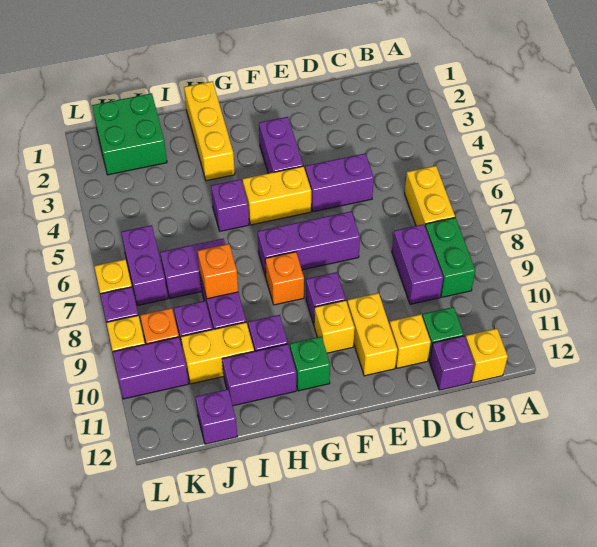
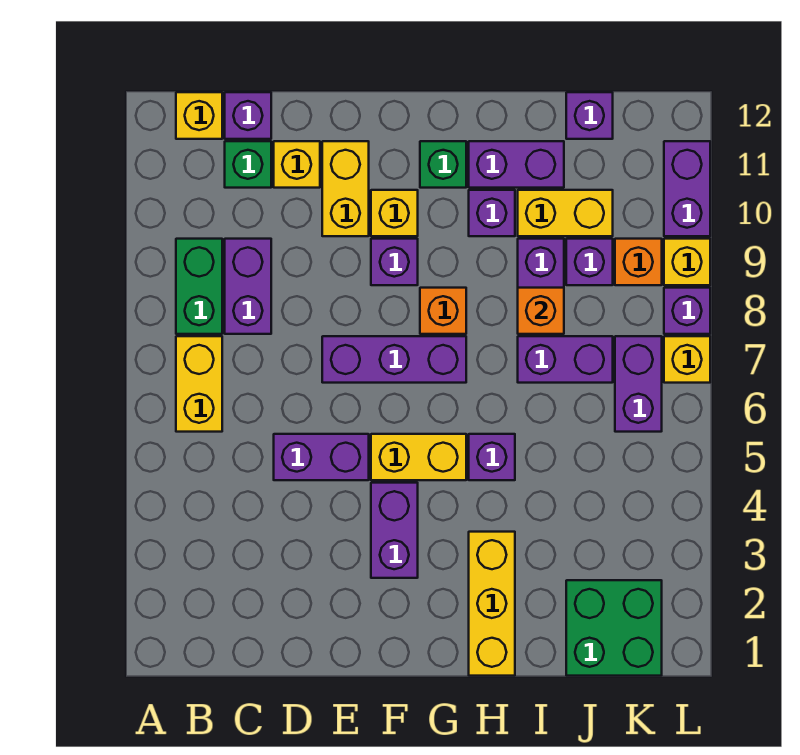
purple 1x2 brick [113,337,189,399] -> purple 1x2 brick turned to [664,141,710,236]

